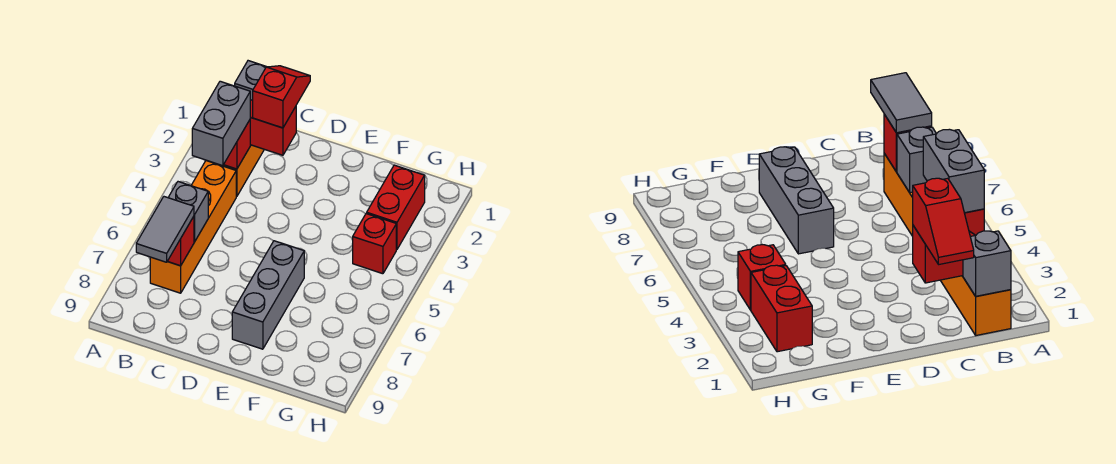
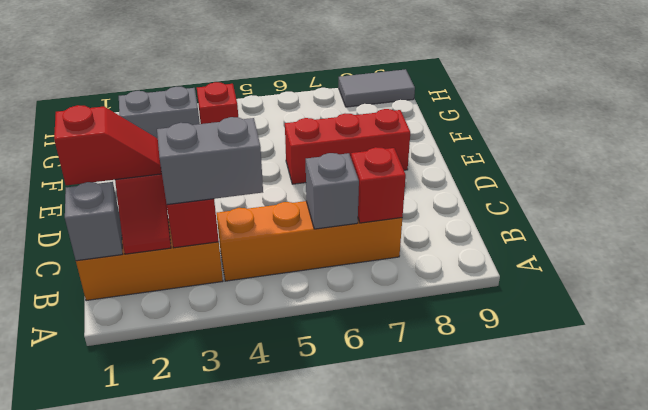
grey 1x2 tile [136,197,194,262] -> grey 1x2 tile moved to [339,69,415,107]
red 1x2 slope [253,66,310,128] -> red 1x2 slope turned to [54,105,161,185]
grey 1x3 brick [232,241,304,349] -> red 1x3 brick [285,109,410,184]
red 1x2 brick [367,165,425,249] -> grey 1x2 brick [119,87,200,139]

